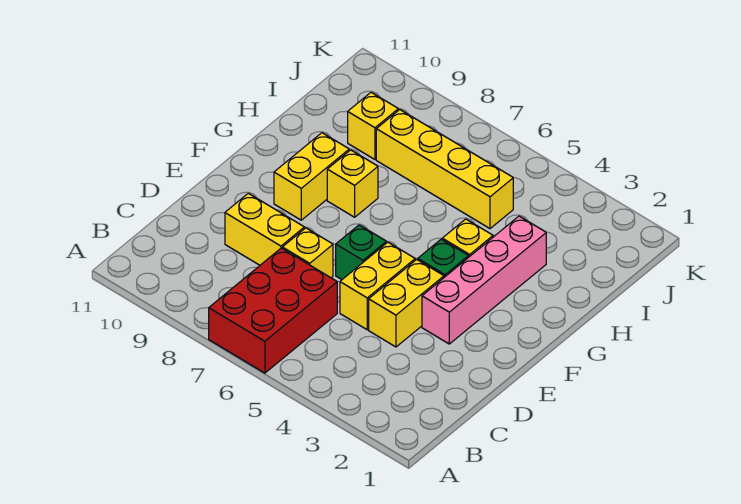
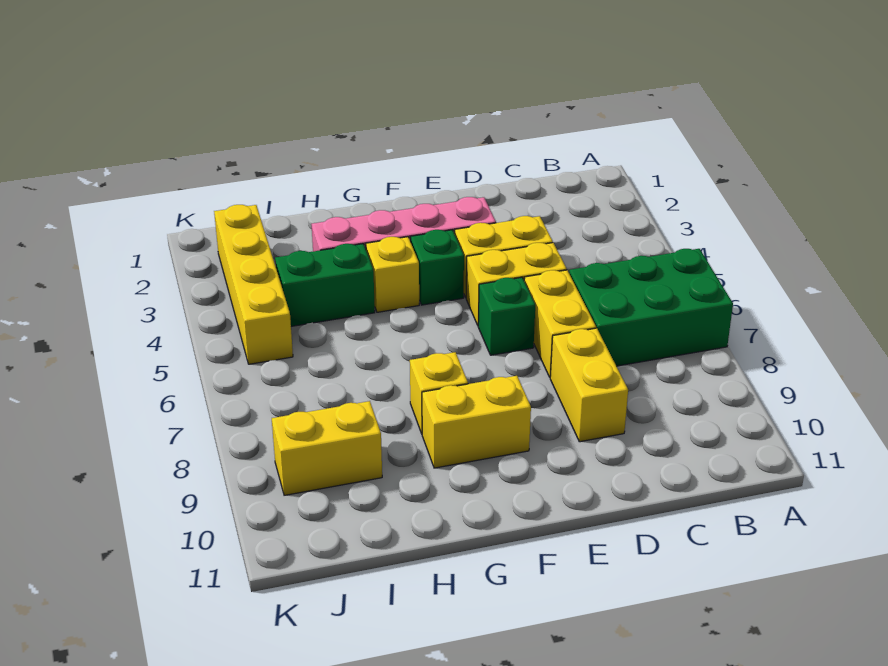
red 2x3 brick [209,248,337,373] -> green 2x3 brick [569,249,733,366]
yellow 1x1 brick [282,228,333,278] -> yellow 1x2 brick [524,270,596,377]
none -> green 1x2 brick [275,244,375,326]
yellow 1x4 brick [376,110,513,229] -> yellow 1x4 brick moved to [214,205,293,364]
yellow 1x1 brick [348,92,398,159] -> yellow 1x2 brick [272,401,382,495]

